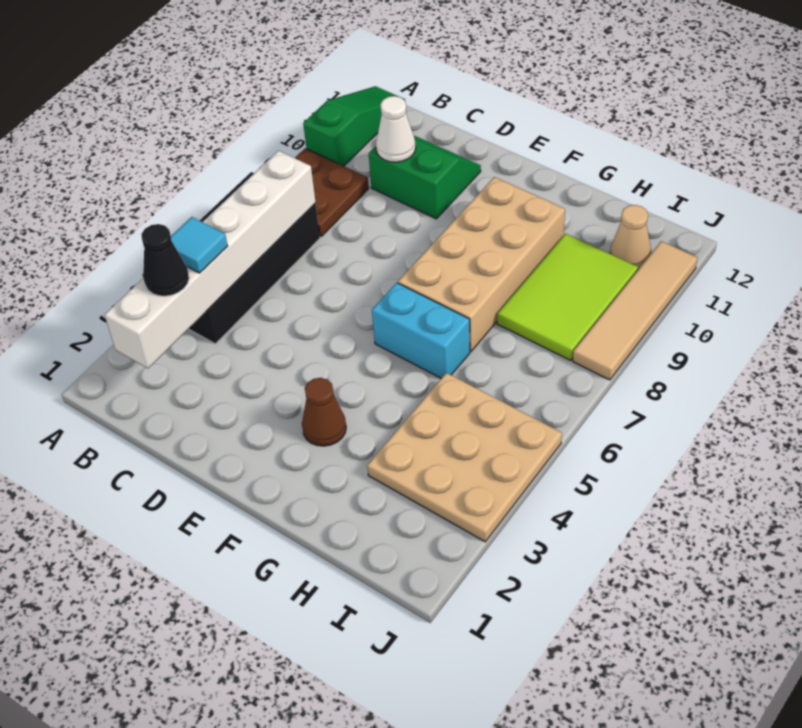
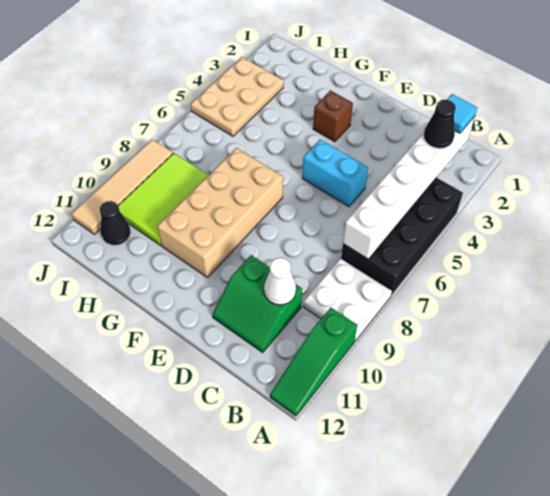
brown 2x2 plate [295,148,369,236] -> white 2x2 plate [303,258,392,341]
cyan 1x1 tile [171,217,228,273] -> cyan 1x1 tile moved to [447,94,477,133]
brown 1x1 cone [302,378,346,446] -> brown 1x1 brick [313,91,353,142]
cyan 1x2 brick [372,283,470,378] -> cyan 1x2 brick moved to [302,139,368,207]
tan 3x3 plate [367,373,562,542] -> tan 2x3 plate [190,57,284,136]
tan 1x1 cone [610,205,651,269] -> black 1x1 cone [100,201,131,245]

